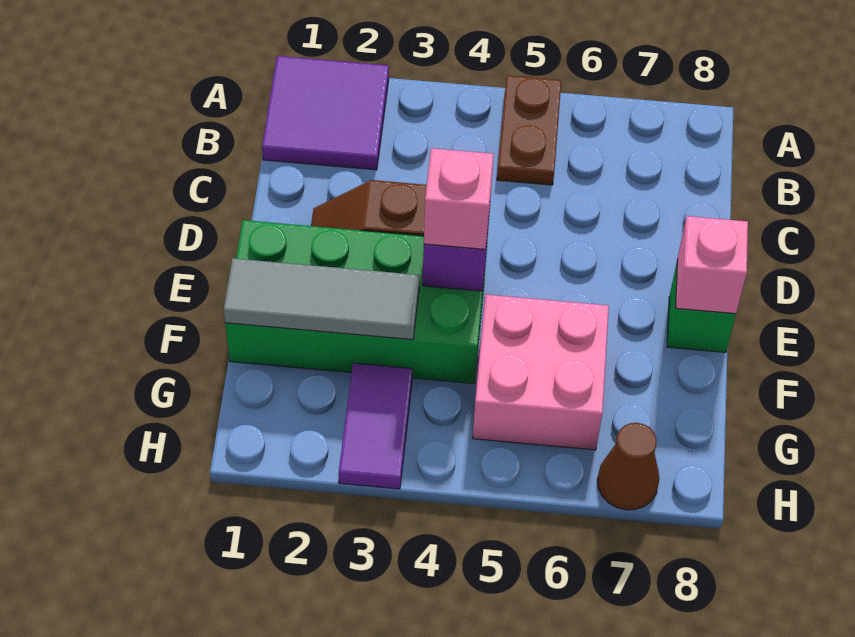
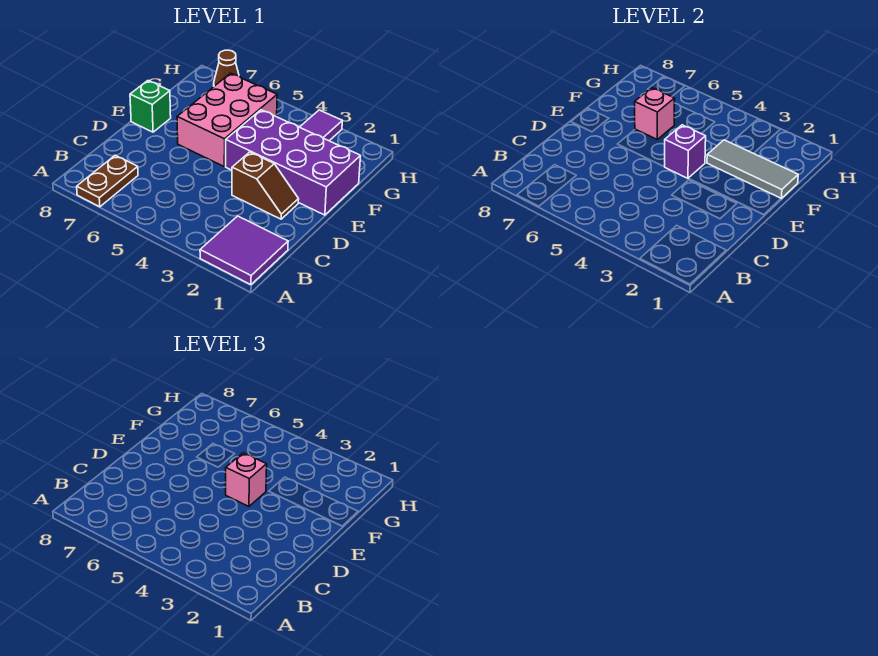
brown 1x2 plate [497,75,561,185] -> brown 1x2 plate moved to [77,155,138,207]
green 2x4 brick [225,220,487,384] -> purple 2x4 brick [226,110,361,215]
pink 1x1 brick [676,216,748,314] -> pink 1x1 brick moved to [635,88,675,139]
pink 2x2 brick [473,295,609,450] -> pink 2x3 brick [177,73,277,167]

